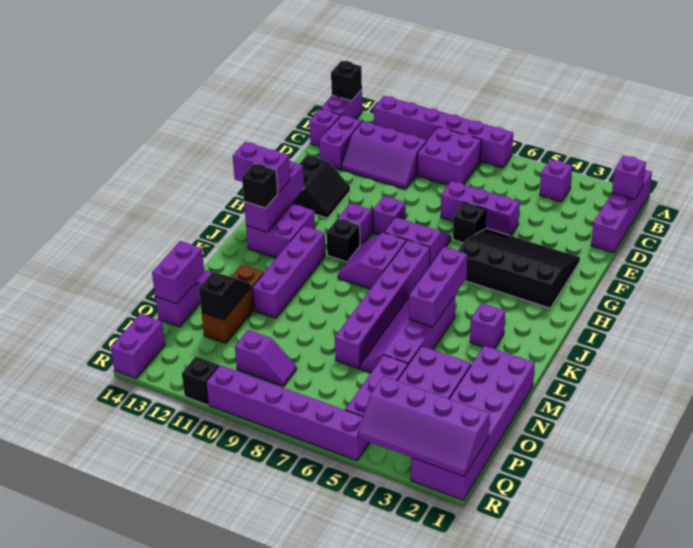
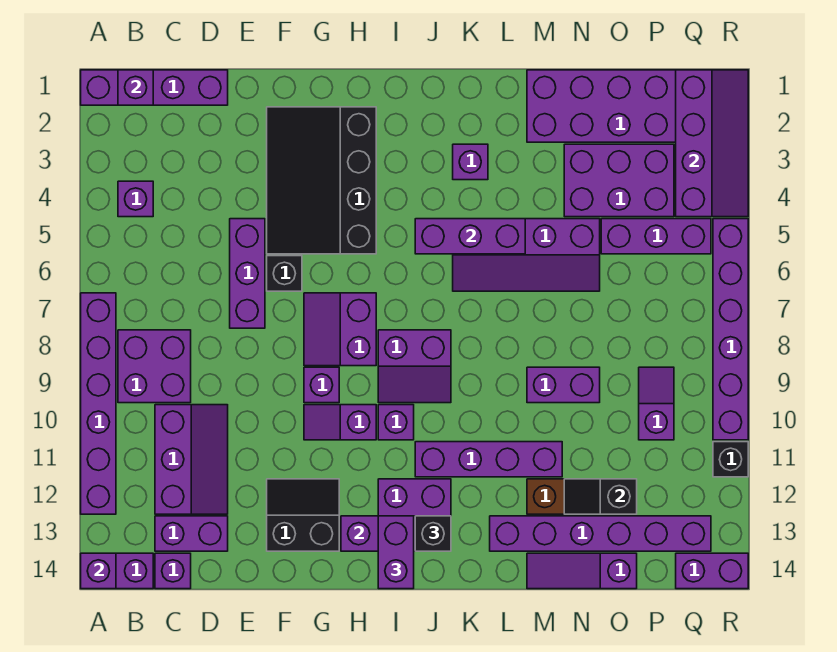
black 1x1 brick [331,61,362,101] -> purple 1x1 brick [81,553,116,589]
purple 1x6 brick [335,240,430,368] -> purple 1x6 brick moved to [490,516,711,551]
black 1x1 brick [326,218,360,262] -> purple 1x1 brick [378,405,414,440]
purple 1x2 brick [152,241,204,304] -> purple 1x2 brick moved to [527,367,600,403]

